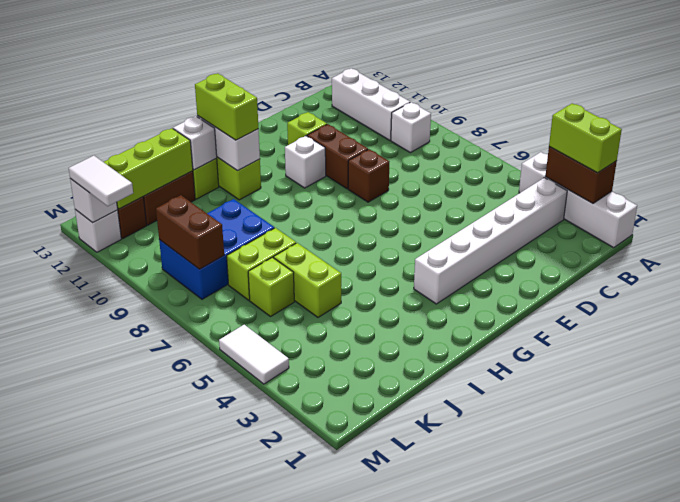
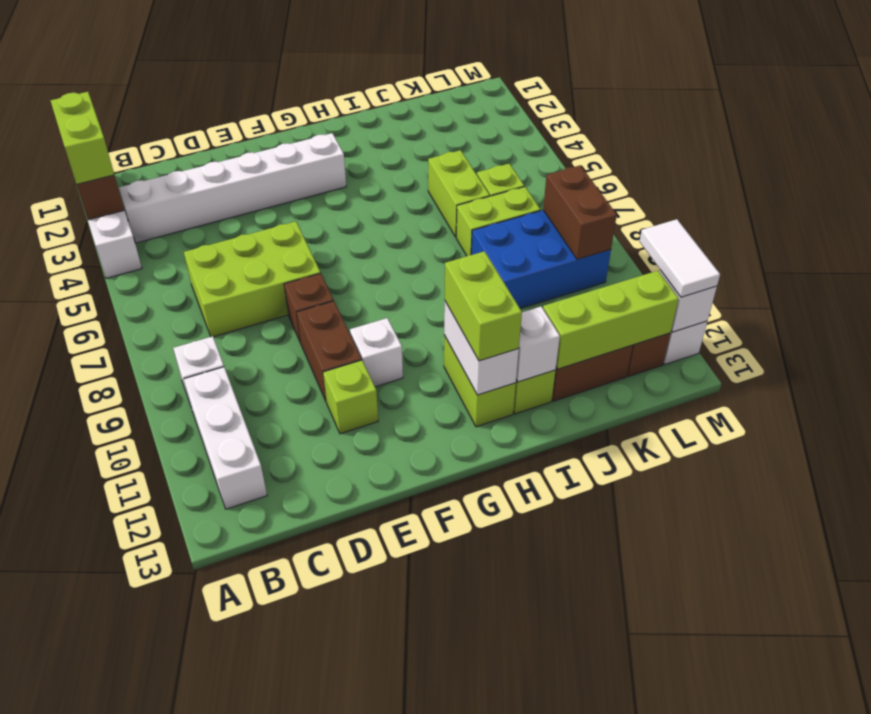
none -> lime 2x3 brick [184,222,320,337]
white 1x2 tile [219,325,289,384] -> none

